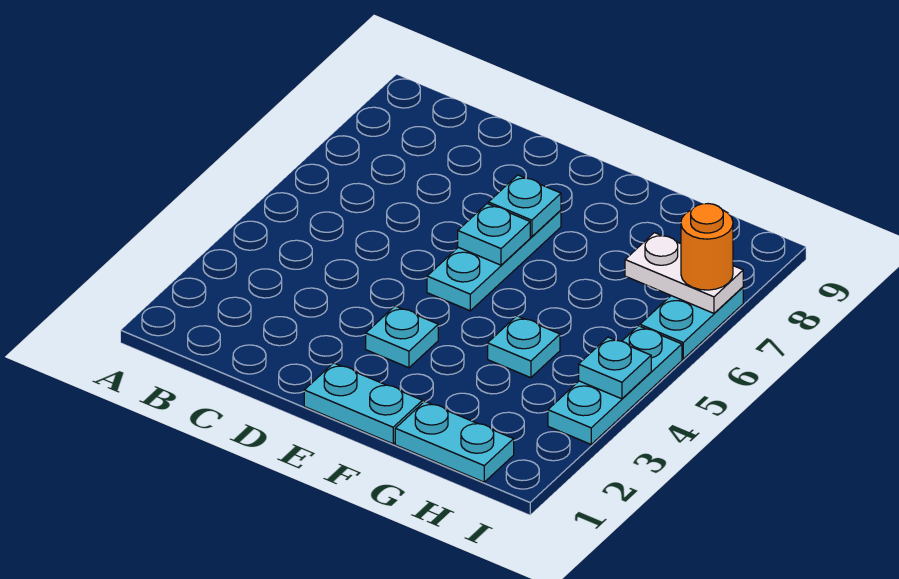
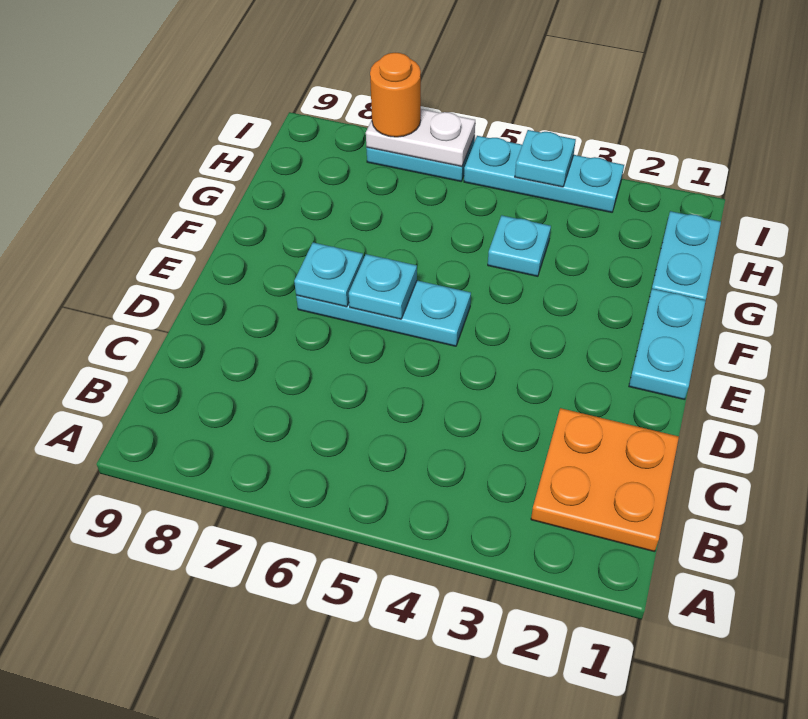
none -> orange 2x2 plate [531,408,679,552]
cyan 1x1 plate [366,306,438,368] -> none
white 1x2 plate [625,233,743,313] -> white 1x2 plate turned to [366,109,475,167]

